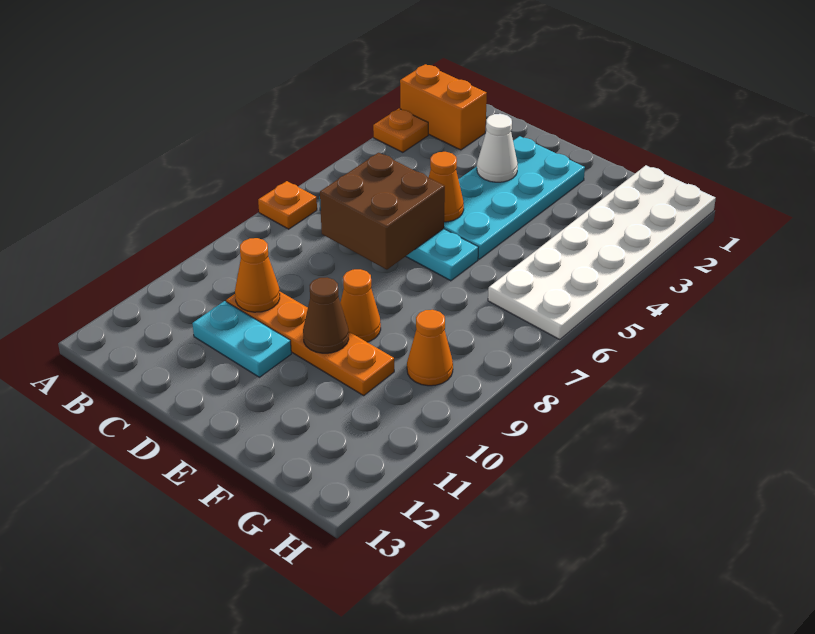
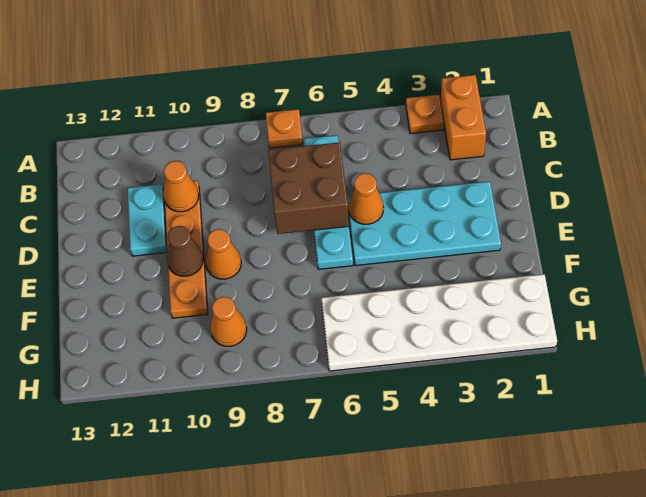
white 1x1 cone [477,114,518,182] -> none

